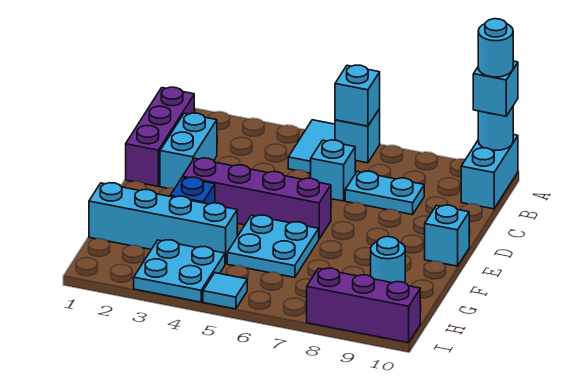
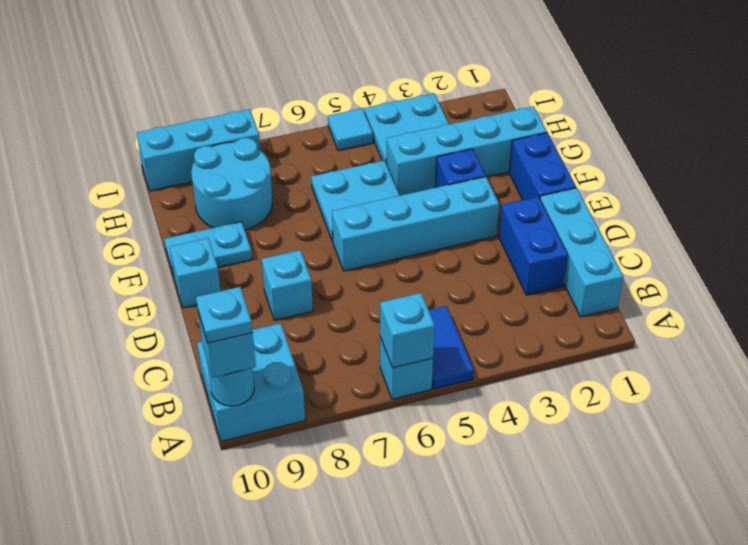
cyan 1x2 tile [288,120,335,173] -> blue 1x2 tile [429,306,474,389]
cyan 1x2 brick [461,135,518,209] -> cyan 2x2 brick [197,323,305,441]
cyan 1x1 round brick [478,19,513,77] -> cyan 1x1 plate [196,287,253,343]
purple 1x3 brick [126,87,194,186] -> cyan 1x3 brick [540,188,624,317]
cyan 1x2 brick [160,113,217,189] -> blue 1x2 brick [499,197,568,295]
cyan 1x1 brick [311,140,355,201] -> cyan 1x1 brick moved to [262,250,313,320]
cyan 1x2 plate [345,171,424,215] -> cyan 1x2 plate moved to [164,222,252,276]
none -> blue 1x2 brick [509,133,576,200]
purple 1x4 brick [183,158,331,239] -> cyan 1x4 brick [332,177,499,271]
cyan 1x1 round brick [371,237,405,283] -> cyan 2x2 round brick [191,138,273,230]
purple 1x3 brick [307,268,420,343] -> cyan 1x3 brick [137,109,260,191]

